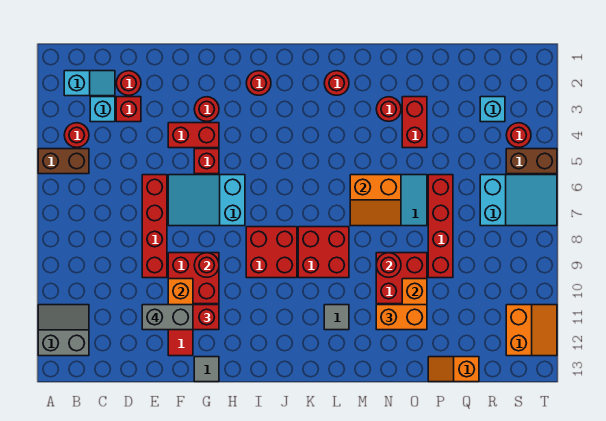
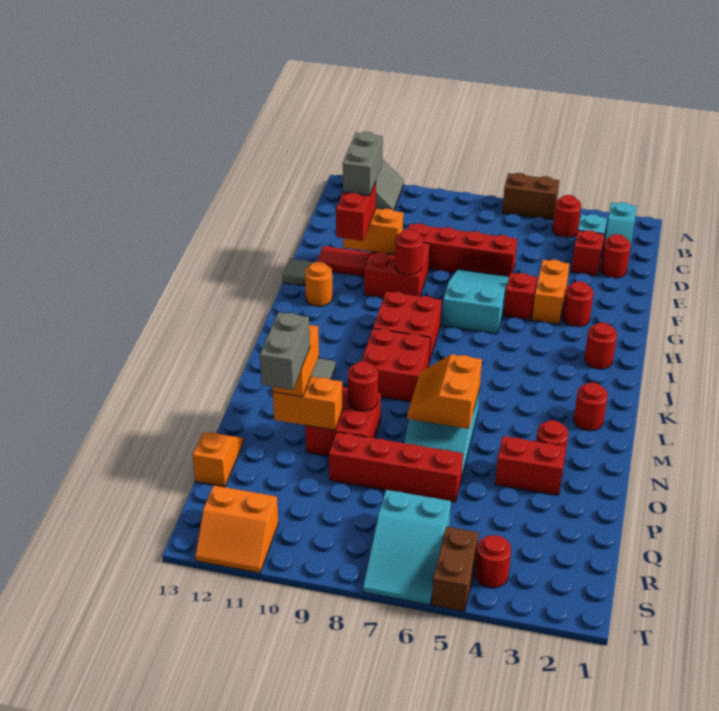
brown 1x2 brick [38,149,89,174] -> brown 1x2 brick turned to [502,173,559,220]
red 1x2 brick [168,123,219,148] -> orange 1x2 brick [532,260,569,324]
none -> orange 1x1 round brick [305,262,333,306]
none -> grey 1x2 brick [260,312,310,390]
cyan 1x1 brick [480,97,505,122] -> none

